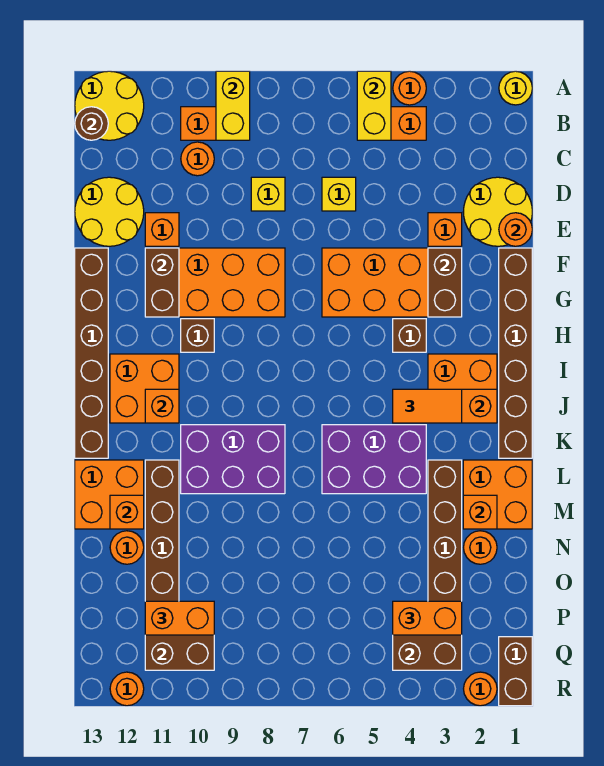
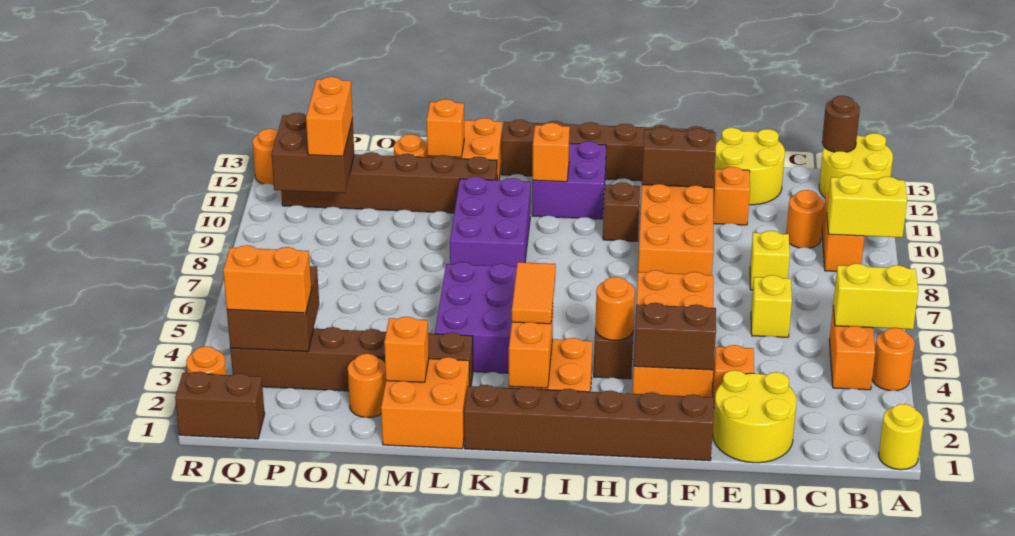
orange 1x1 round brick [499,213,532,246] -> orange 1x1 round brick moved to [595,277,635,340]
orange 2x2 brick [110,354,179,423] -> purple 2x2 brick [532,141,606,219]
orange 1x2 brick [393,601,462,635] -> orange 1x2 brick turned to [223,245,311,313]

